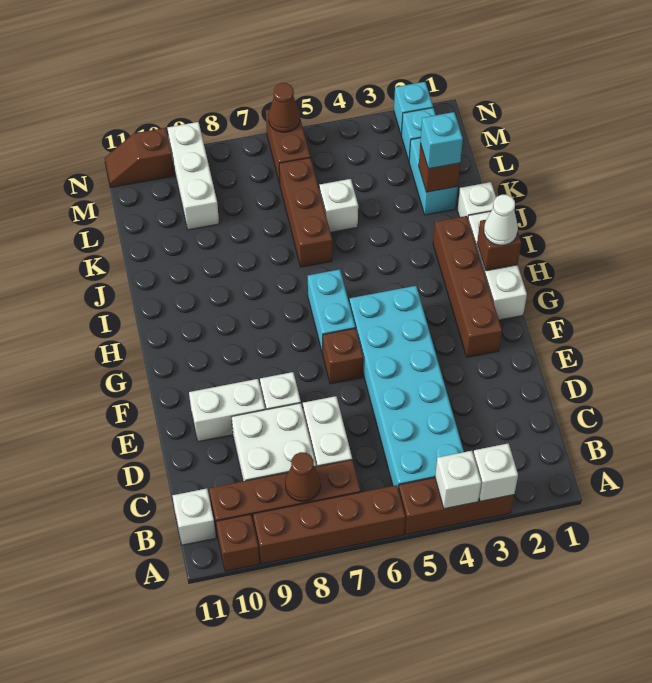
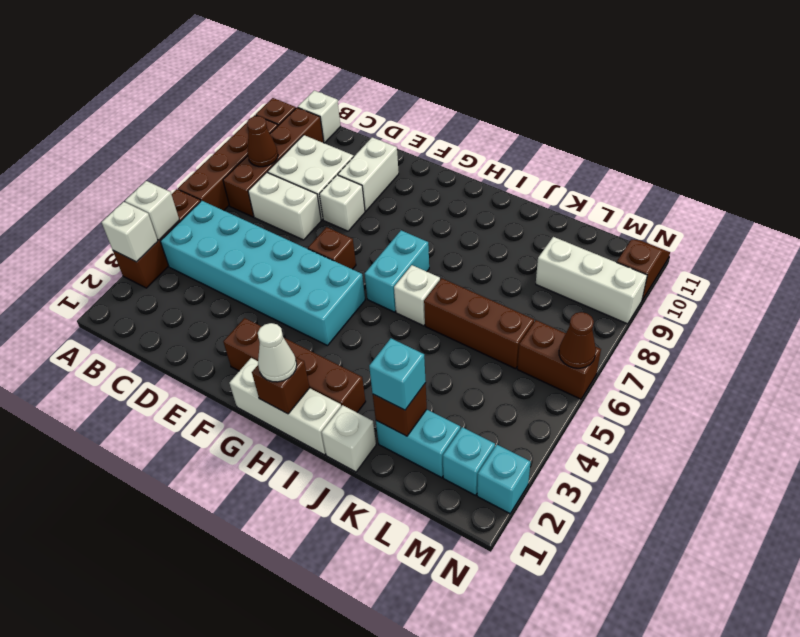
cyan 1x2 brick [308,269,355,354] -> cyan 1x2 brick turned to [365,230,429,312]
white 1x1 brick [319,179,358,232] -> white 1x1 brick moved to [394,265,440,326]

